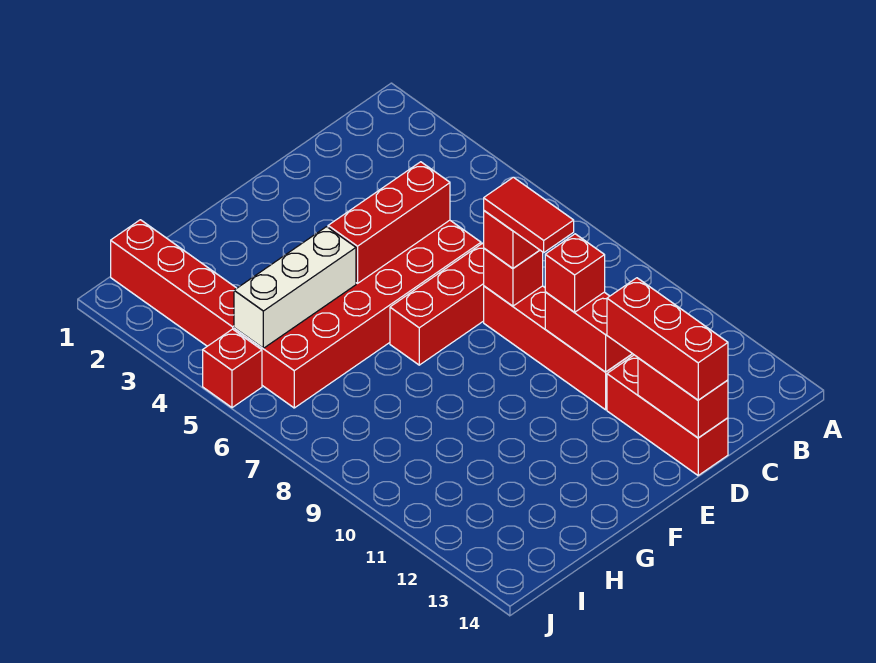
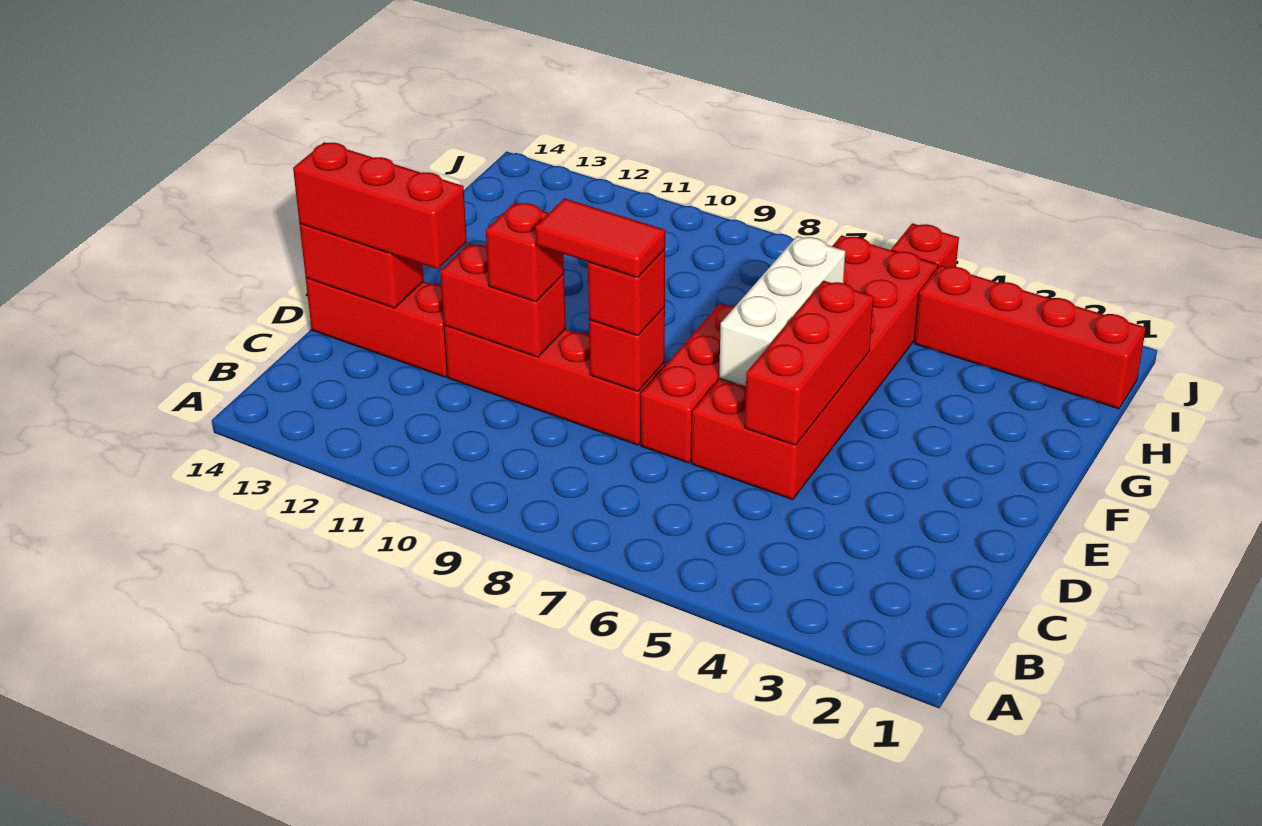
white 1x3 brick [234,227,356,348] -> white 1x3 brick moved to [719,236,846,387]

